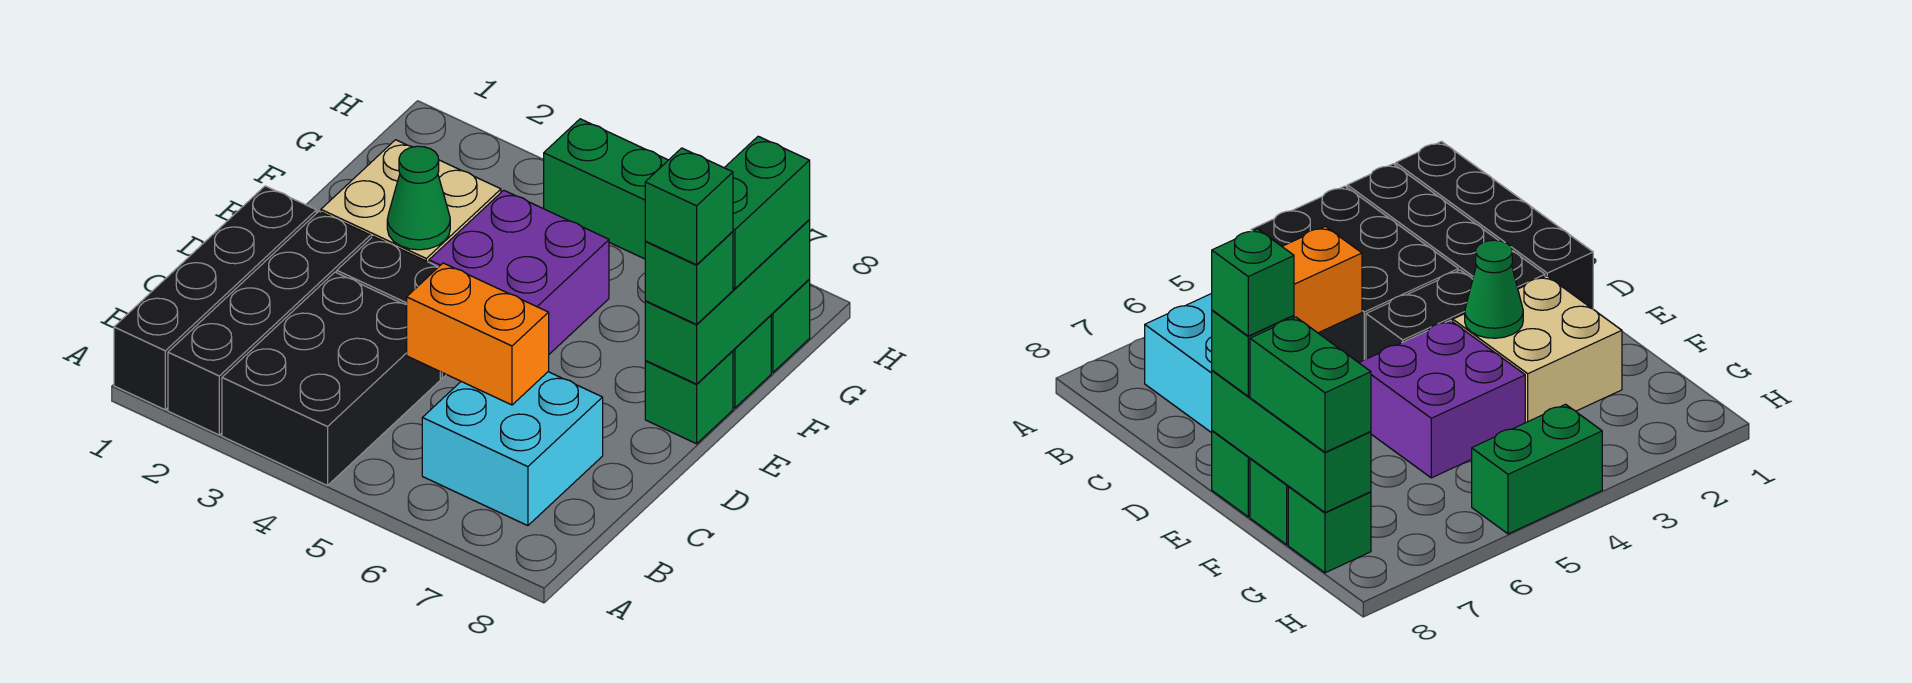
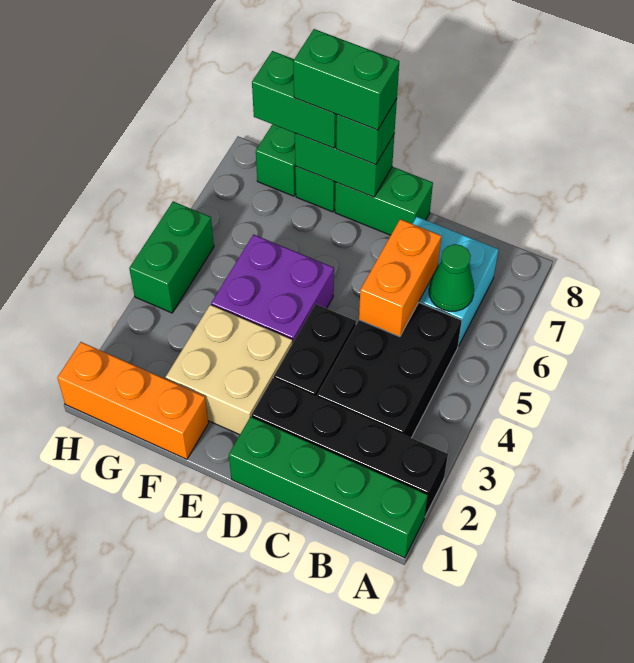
black 1x4 brick [114,186,316,410] -> green 1x4 brick [229,417,428,558]
black 2x3 brick [222,272,440,486] -> black 2x3 brick turned to [317,302,462,438]
green 1x1 cone [387,146,450,250] -> green 1x1 cone moved to [429,244,474,311]
green 1x1 brick [645,351,733,444] -> green 1x2 brick [335,167,433,235]
green 1x3 brick [645,220,810,384] -> green 1x2 brick [295,133,394,197]
green 1x1 brick [645,148,733,265] -> green 1x2 brick [293,29,399,130]
none -> orange 1x3 brick [58,342,208,459]

